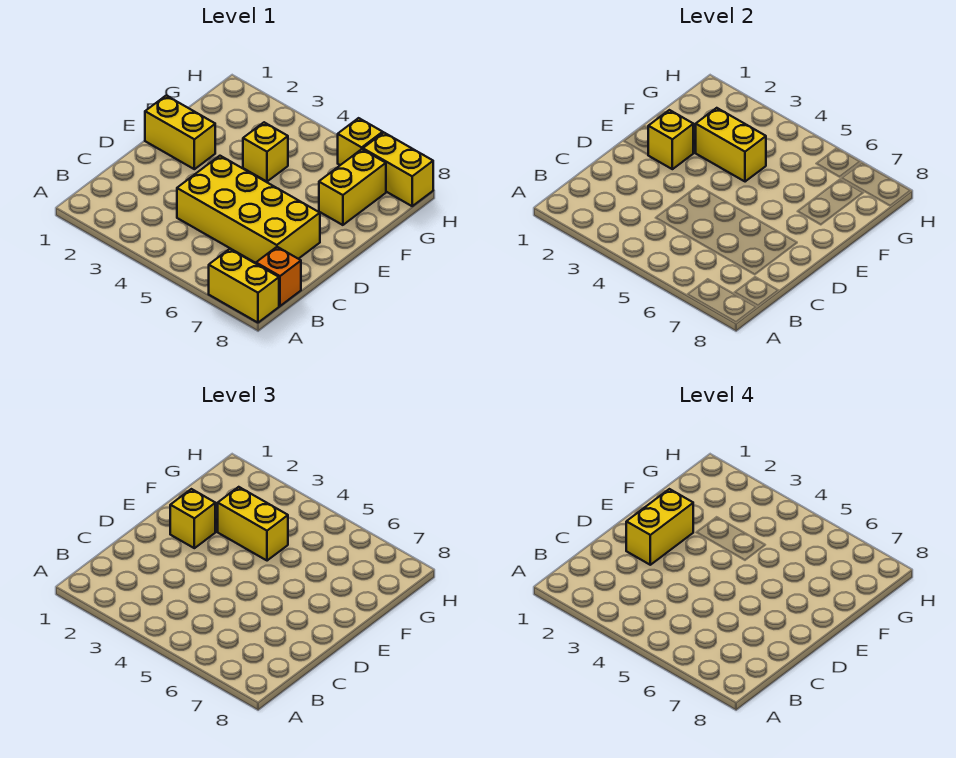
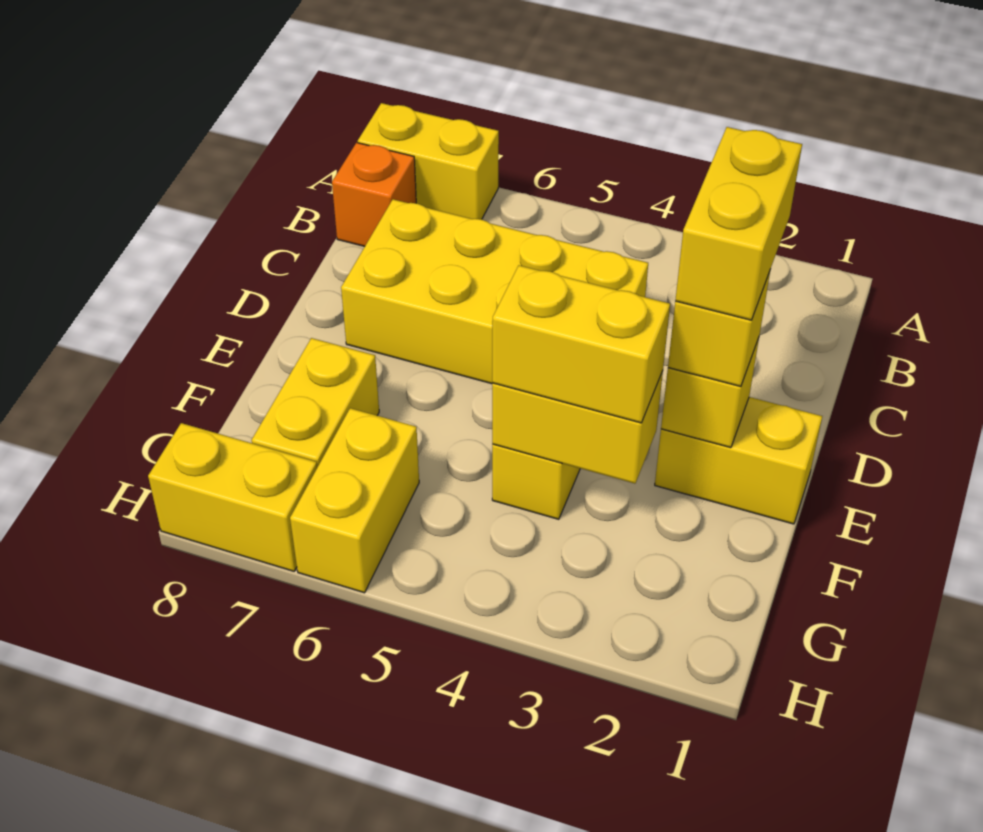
yellow 1x1 brick [338,118,383,165] -> yellow 1x2 brick [290,408,419,593]

